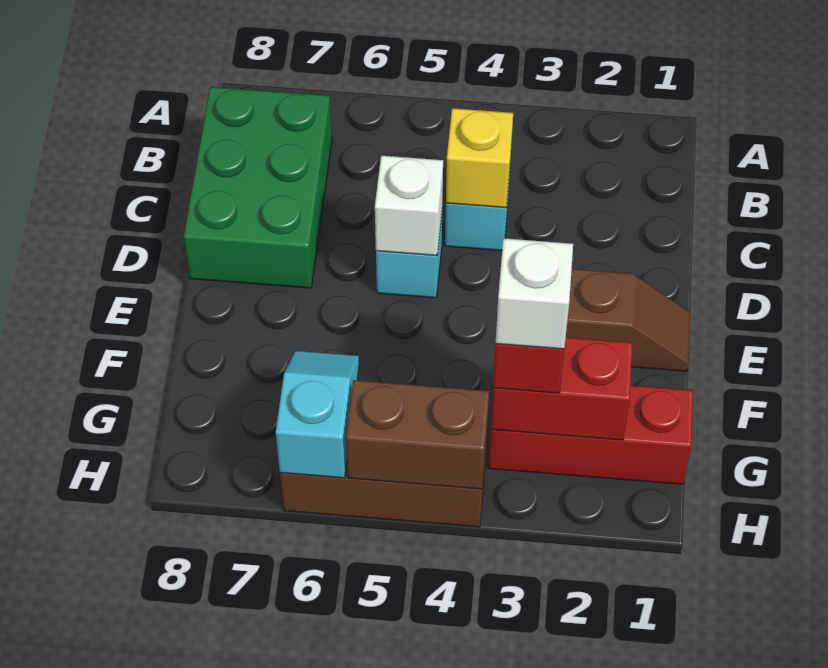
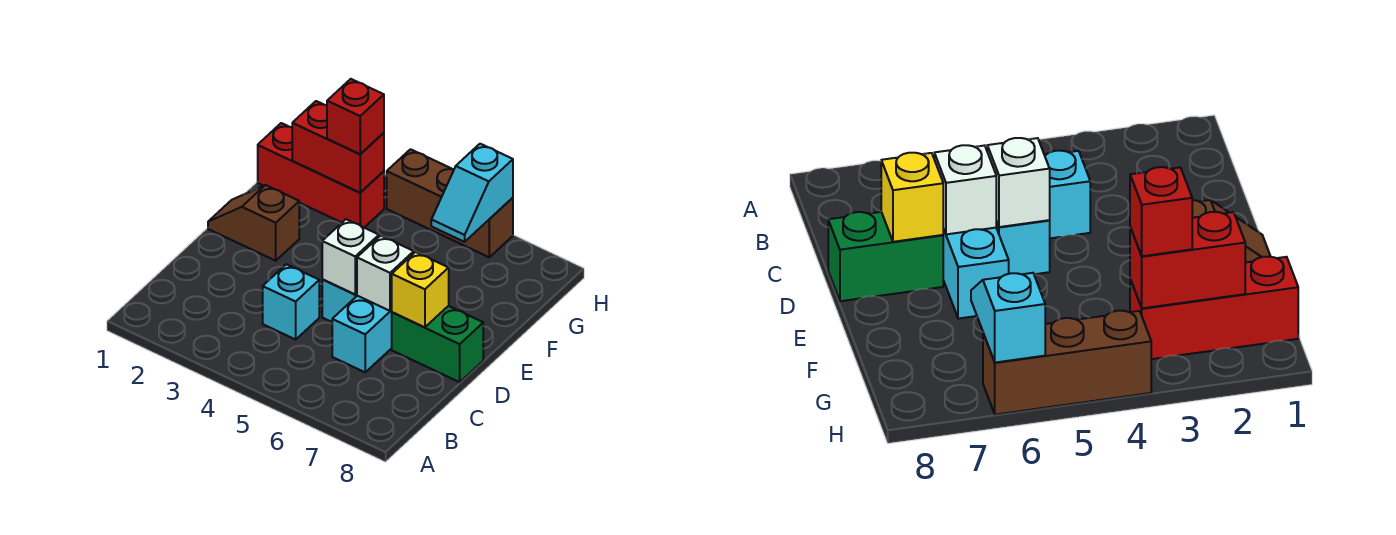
green 2x3 brick [184,87,332,288] -> green 1x2 brick [392,306,483,382]
yellow 1x1 brick [446,108,513,208] -> yellow 1x1 brick moved to [392,252,449,327]
none -> cyan 1x3 brick [332,296,392,372]
white 1x1 brick [496,238,573,349] -> white 1x1 brick moved to [357,236,414,311]
brown 1x2 brick [346,380,489,489] -> none

